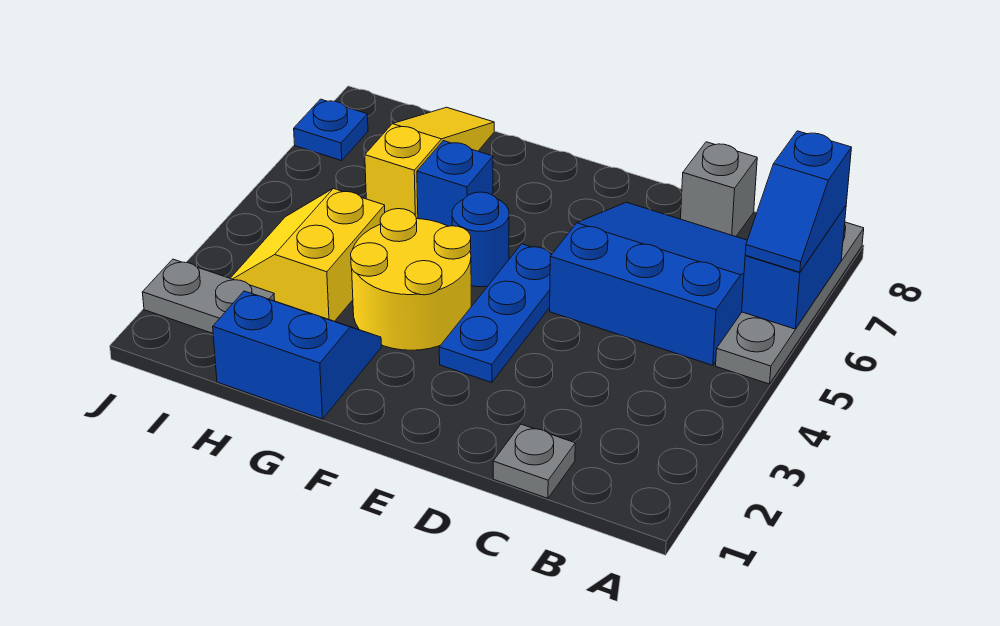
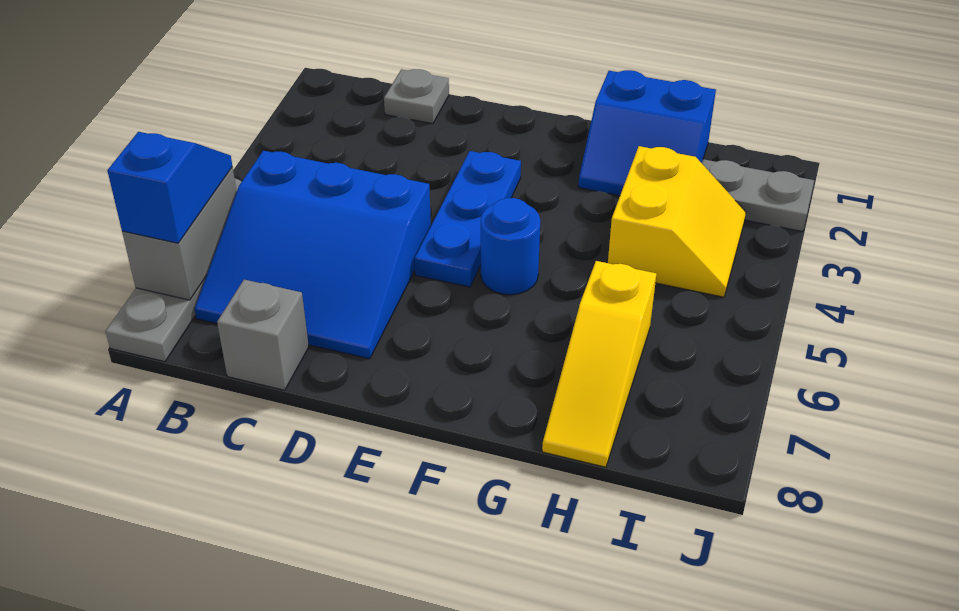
blue 1x2 brick [742,206,846,329] -> grey 1x2 brick [122,167,237,300]
yellow 2x2 round brick [351,209,471,350] -> none
blue 1x1 brick [417,141,493,226] -> none
blue 1x1 plate [294,99,368,161] -> none

